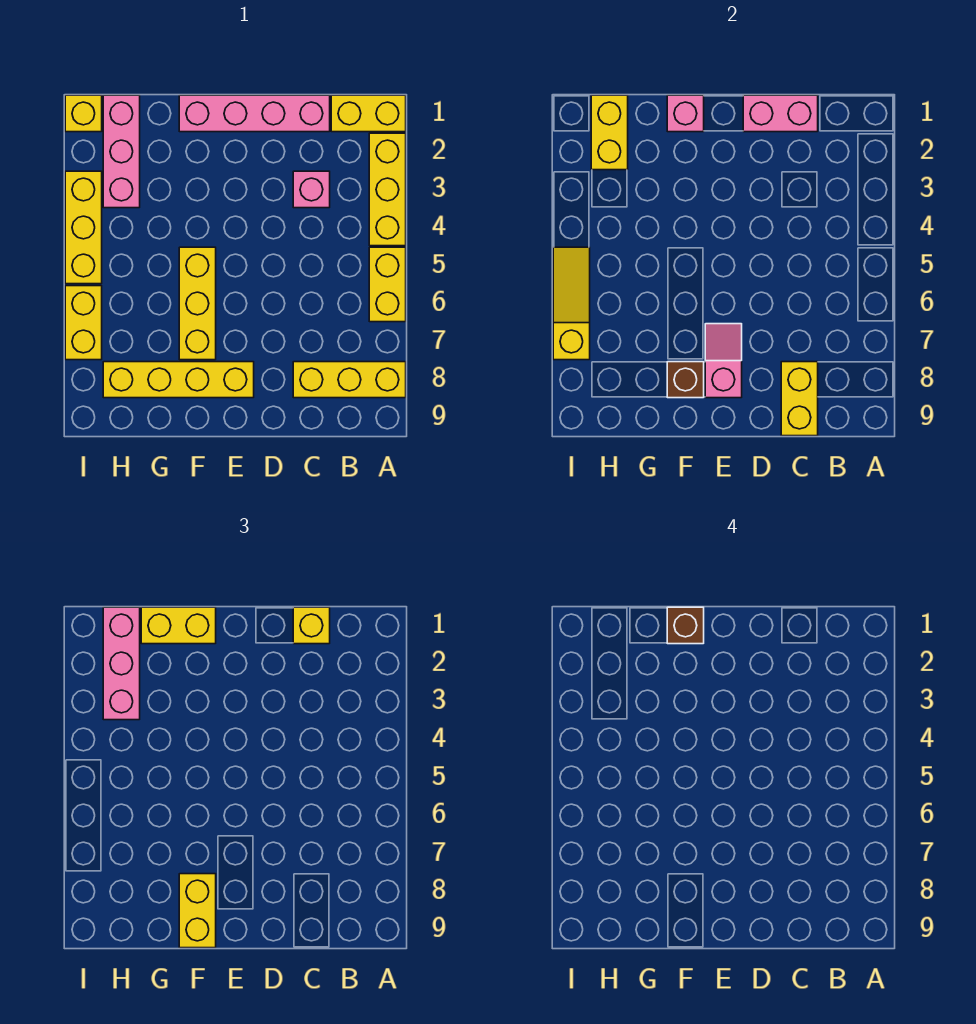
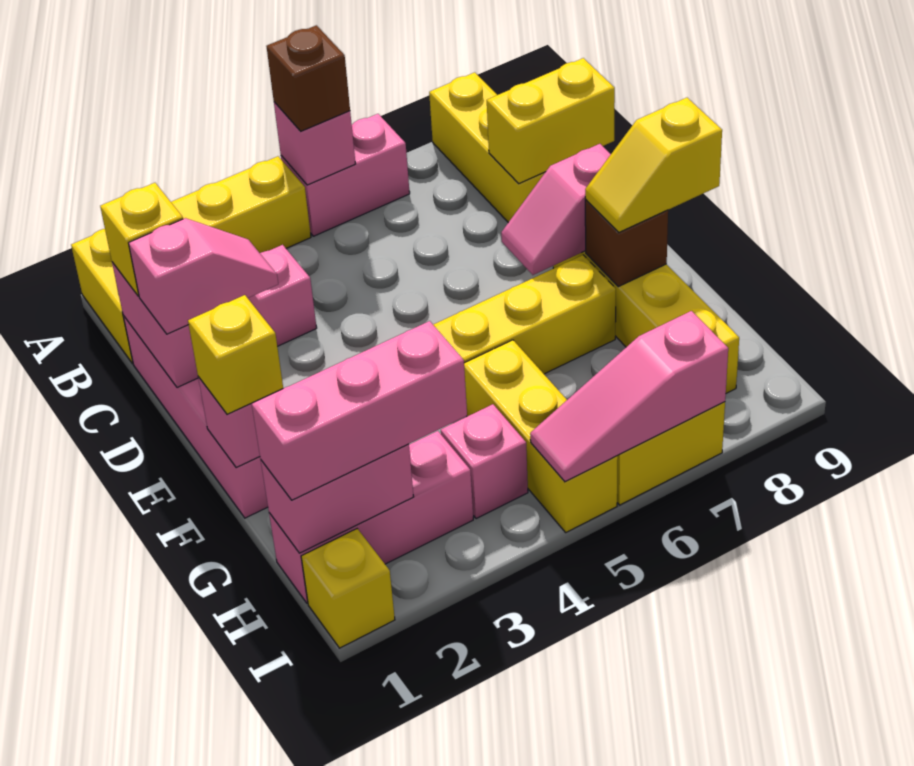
yellow 1x2 brick [369,247,406,322] -> pink 1x2 brick [281,114,410,236]
none -> pink 1x1 brick [274,102,356,185]
none -> pink 1x2 slope [129,218,278,334]
yellow 1x2 brick [141,607,216,644] -> yellow 1x1 brick [188,295,283,414]
brown 1x1 brick [667,607,704,644] -> brown 1x1 brick moved to [266,25,350,131]
yellow 1x2 brick [179,874,216,948] -> yellow 1x2 slope [585,98,722,232]
yellow 1x2 brick [591,95,628,170] -> pink 1x2 brick [261,444,414,553]
none -> pink 1x1 brick [441,404,528,519]
yellow 1x3 brick [65,171,102,284] -> yellow 1x3 brick turned to [464,340,618,532]
yellow 1x3 slope [553,247,590,360] -> pink 1x3 slope [530,311,728,482]

